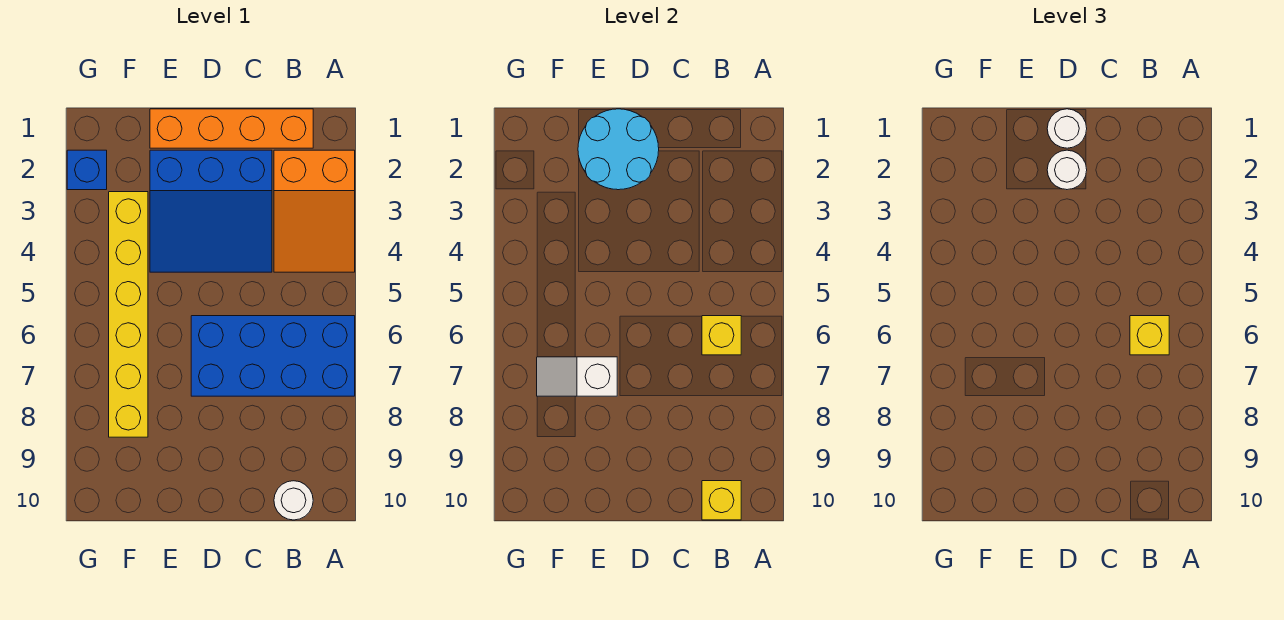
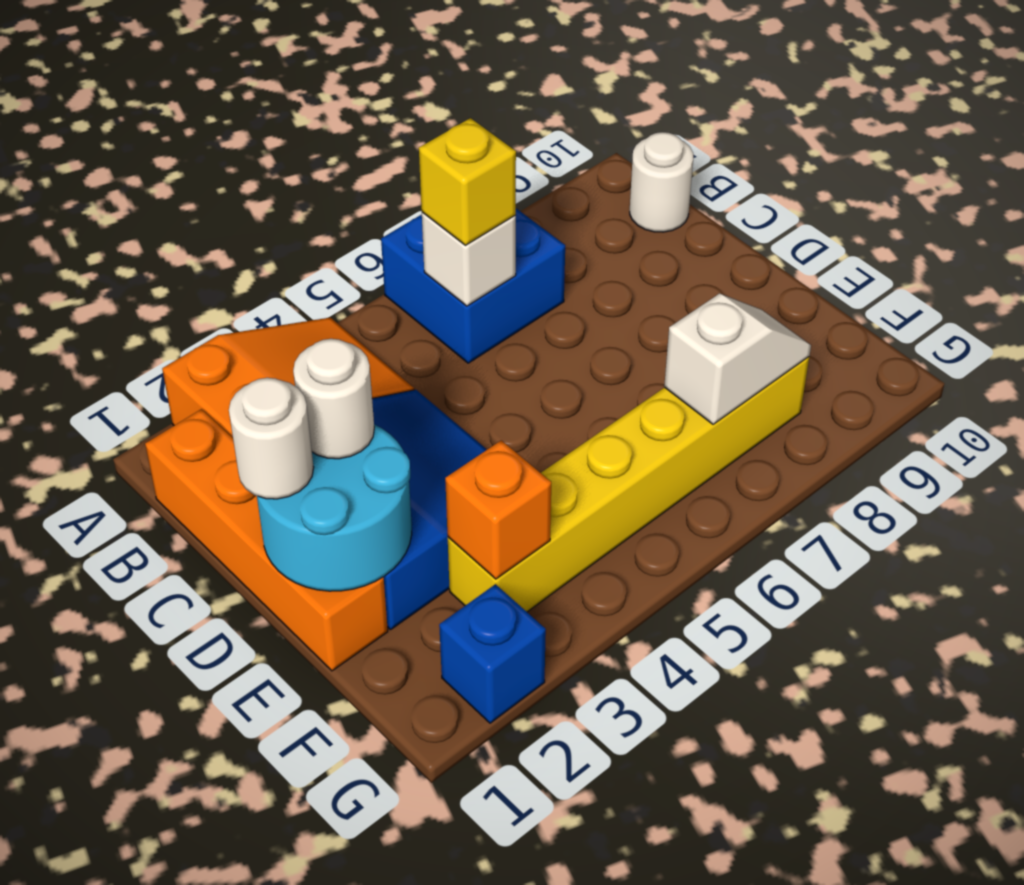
blue 2x4 brick [191,316,355,396] -> blue 2x2 brick [381,209,565,363]
yellow 1x1 brick [702,316,741,355] -> white 1x1 brick [422,212,516,306]
yellow 1x1 brick [702,481,741,520] -> none
white 1x2 slope [537,357,617,396] -> white 1x2 slope turned to [664,294,811,424]
none -> orange 1x1 brick [445,440,551,579]

